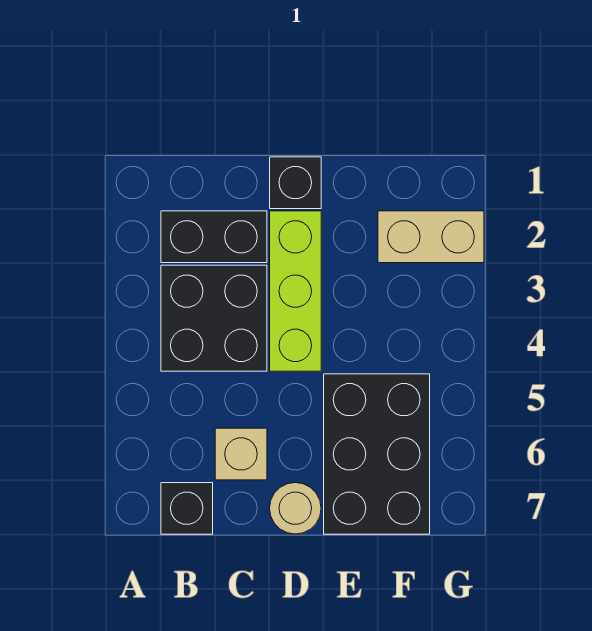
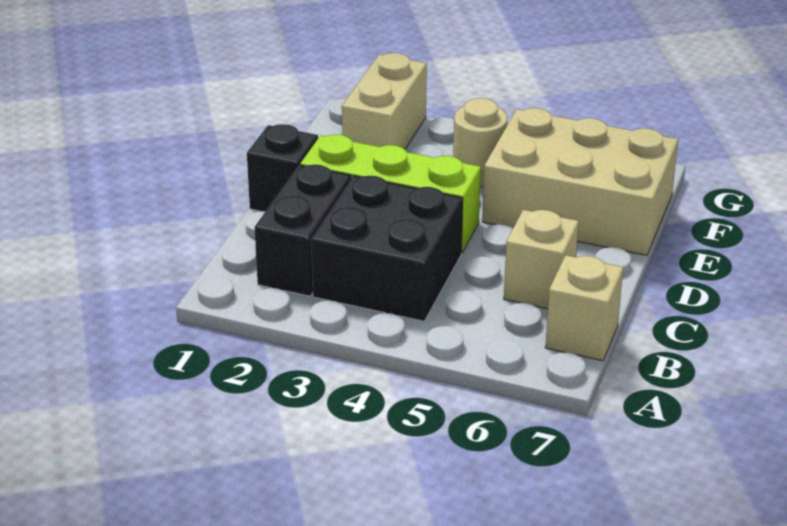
black 1x1 brick [161,483,213,534] -> tan 1x1 brick [545,255,623,361]
tan 1x1 round brick [270,483,321,534] -> tan 1x1 round brick moved to [453,98,508,187]
black 2x3 brick [324,374,430,534] -> tan 2x3 brick [482,108,678,255]

